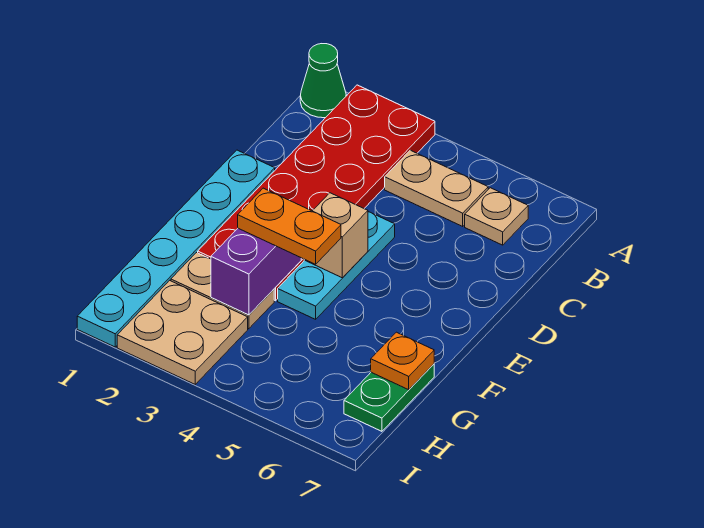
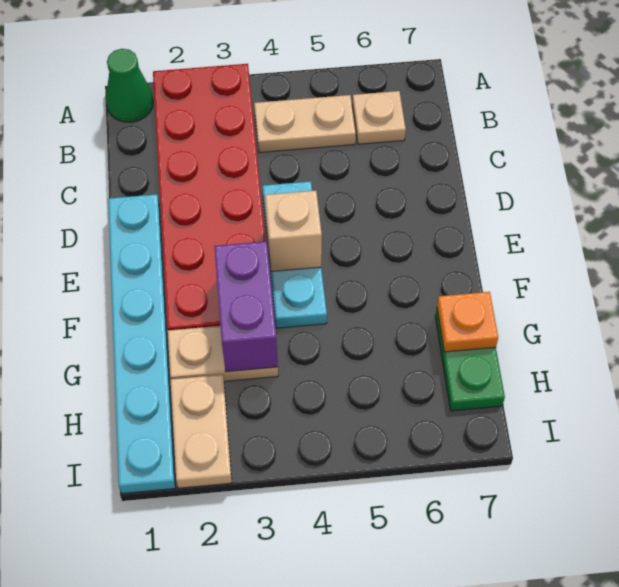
orange 1x2 plate [238,188,341,264] -> none
tan 2x2 plate [117,280,248,384] -> tan 1x2 plate [170,375,232,488]

